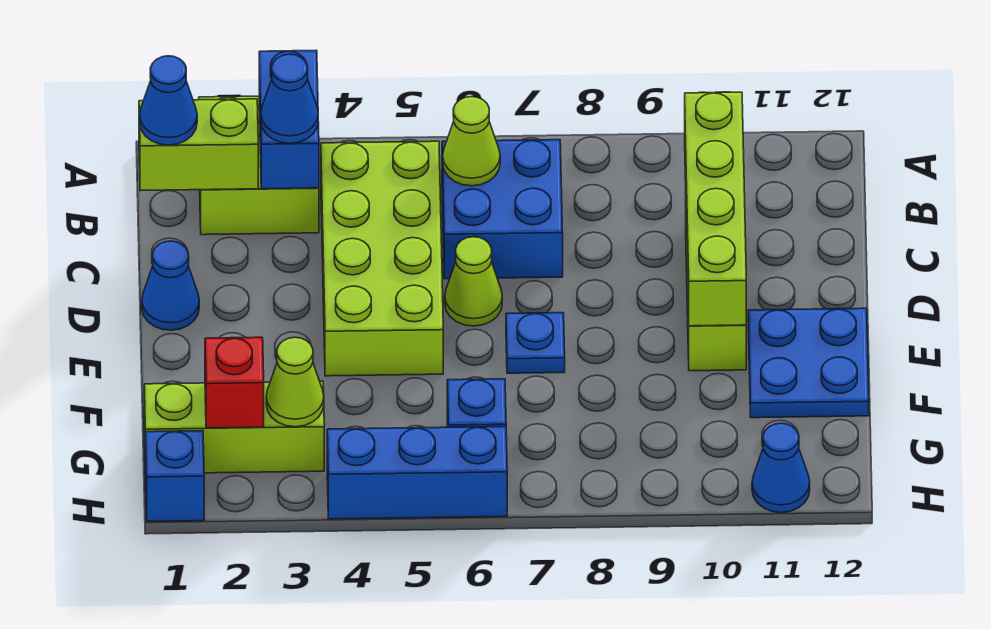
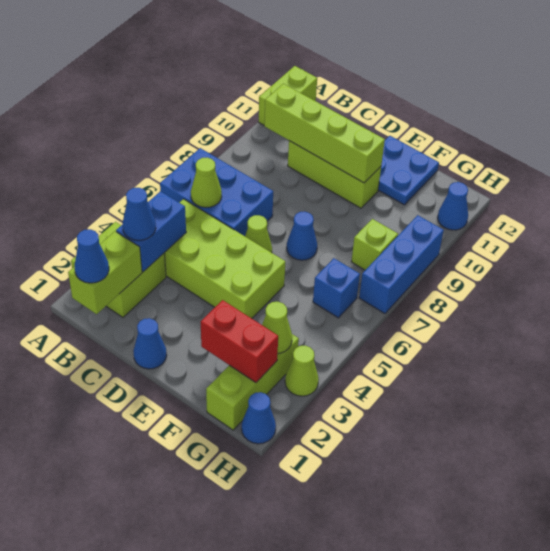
blue 1x2 brick [259,50,319,189] -> blue 1x2 brick turned to [116,191,186,272]
none -> lime 1x2 brick [259,66,317,125]
blue 2x2 brick [442,140,563,279] -> blue 2x3 brick [160,148,273,236]
blue 1x1 plate [506,313,565,373] -> blue 1x1 cone [287,212,317,260]
red 1x1 brick [205,337,264,428] -> red 1x2 brick [201,300,278,383]
none -> lime 1x1 brick [351,219,398,270]
blue 1x1 brick [146,431,204,521] -> blue 1x1 cone [242,392,276,444]
none -> lime 1x1 cone [285,346,319,396]
blue 1x3 brick [327,427,507,519] -> blue 1x3 brick moved to [359,215,444,314]

